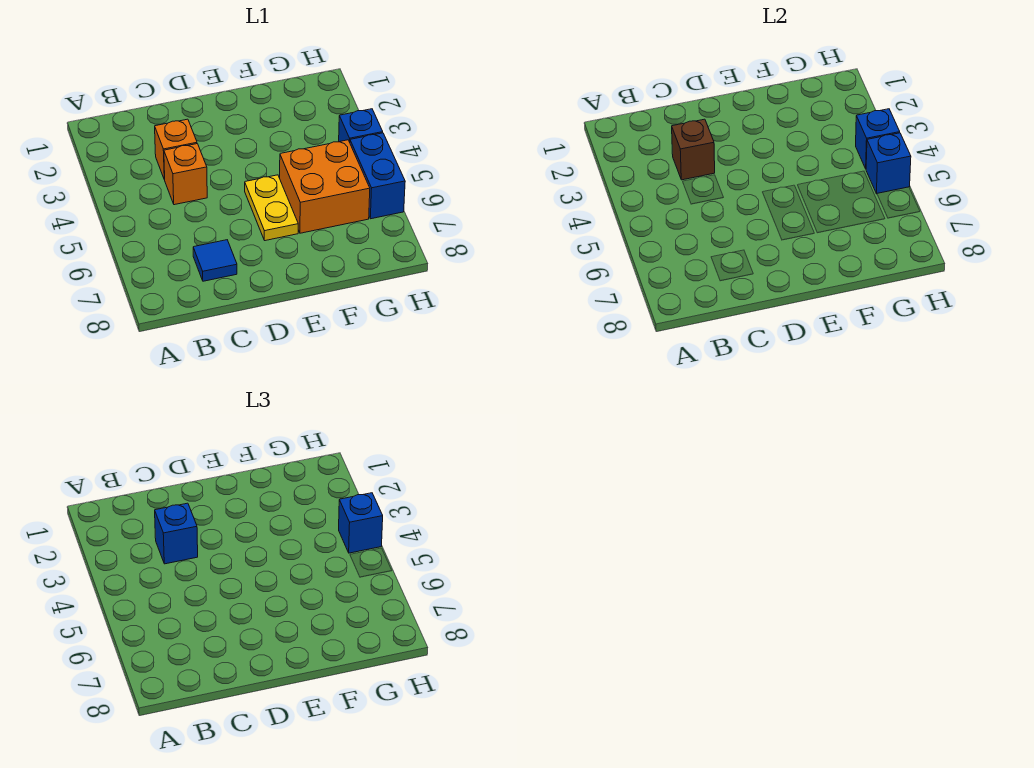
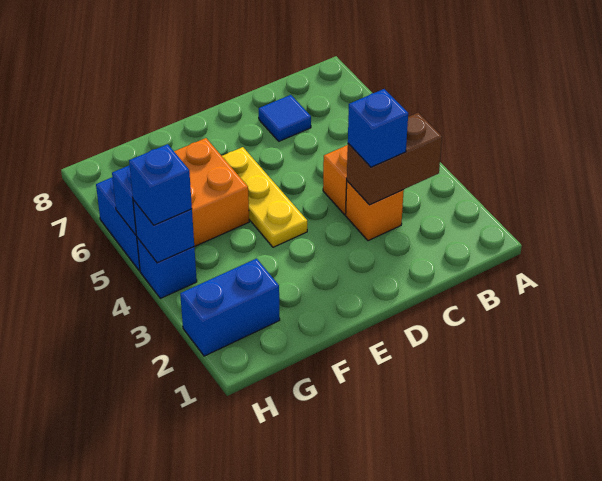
brown 1x1 brick [672,119,715,180] -> brown 1x2 brick [347,113,442,205]
yellow 1x2 plate [245,175,298,241] -> yellow 1x3 plate [222,147,307,247]
none -> blue 1x2 brick [180,258,280,356]

